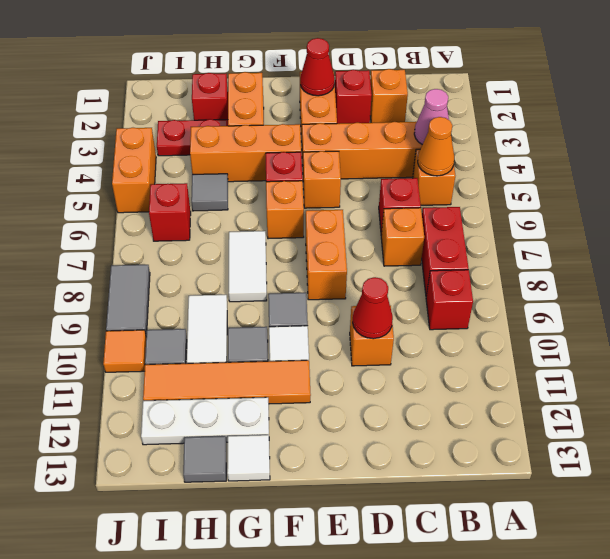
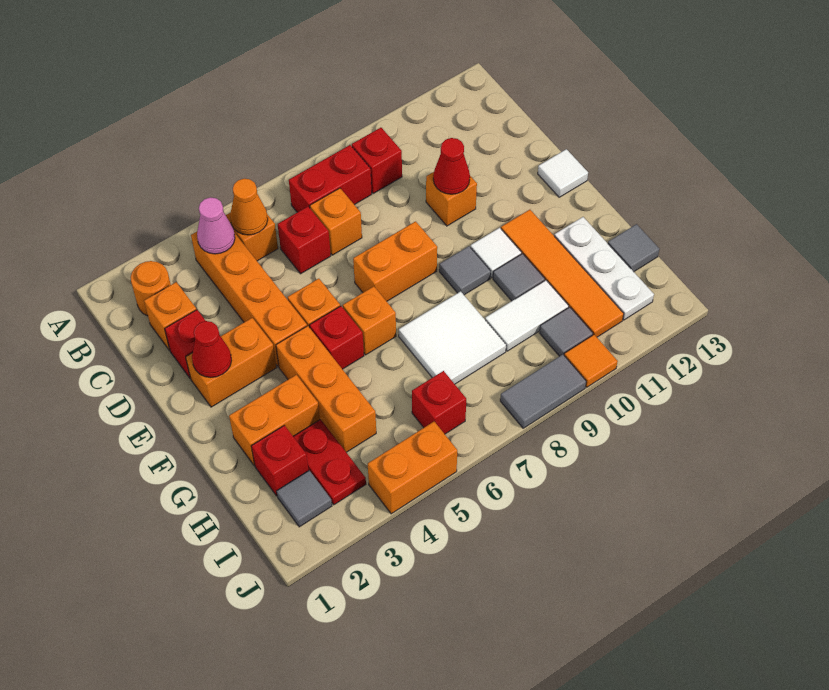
none -> orange 1x1 round brick [131,261,171,316]
white 1x2 tile [229,231,267,302] -> white 2x2 tile [399,291,506,384]
white 1x1 tile [227,435,270,481] -> white 1x1 tile moved to [538,149,588,197]
grey 1x1 tile [191,174,228,211] -> grey 1x1 tile moved to [277,470,332,527]

